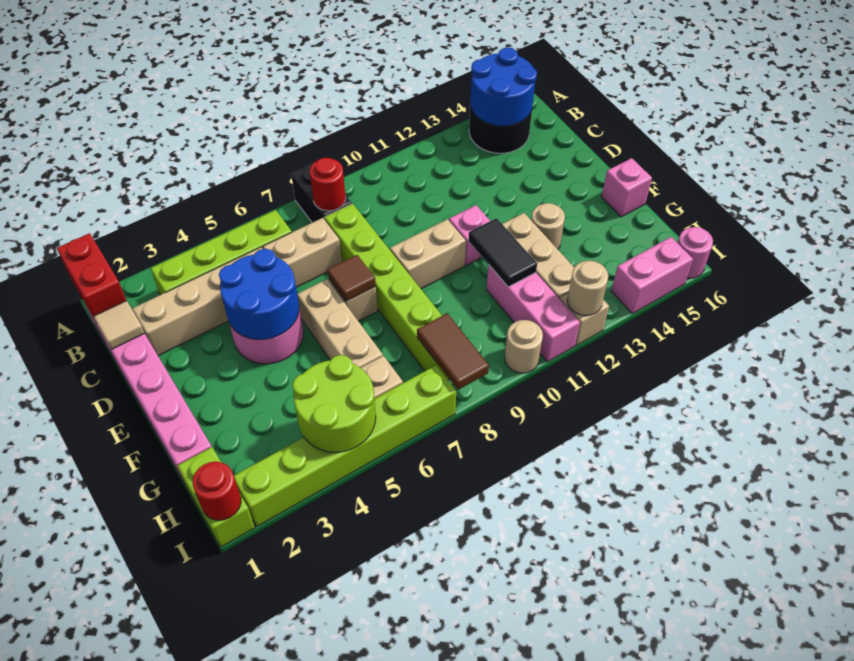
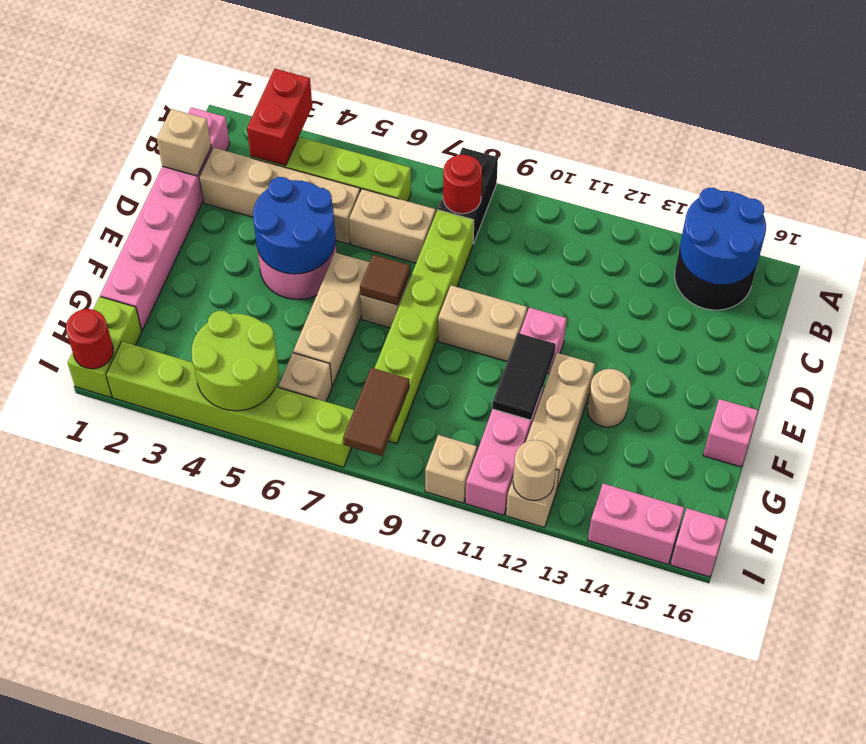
red 1x2 brick [57,233,126,320] -> red 1x2 brick moved to [247,69,312,166]
tan 1x1 tile [94,301,144,350] -> tan 1x1 brick [157,109,211,176]
tan 1x1 round brick [505,320,543,373] -> tan 1x1 brick [425,435,477,503]
pink 1x1 round brick [678,227,713,278] -> pink 1x1 brick [671,508,727,577]

